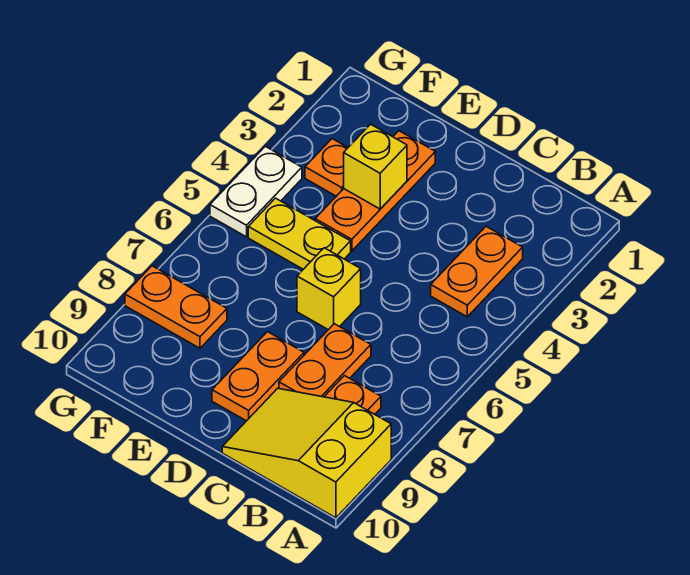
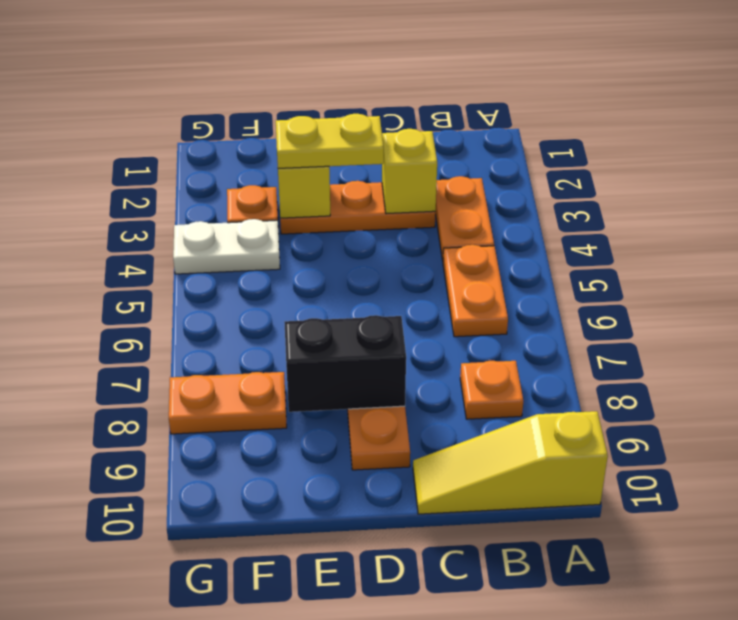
yellow 2x3 slope [222,388,391,518] -> yellow 1x3 slope [413,411,608,514]
orange 1x2 plate [279,324,371,397] -> orange 1x2 plate moved to [443,245,508,337]
yellow 1x1 brick [297,248,361,330] -> yellow 1x1 brick moved to [382,129,437,214]
none -> black 1x2 brick [284,315,406,412]
orange 1x3 plate [315,131,435,251] -> orange 1x3 plate turned to [280,181,436,234]
yellow 1x2 plate [248,198,351,269] -> yellow 1x2 plate moved to [276,114,384,168]
white 1x2 plate [210,146,302,237] -> white 1x2 plate turned to [173,219,280,274]

